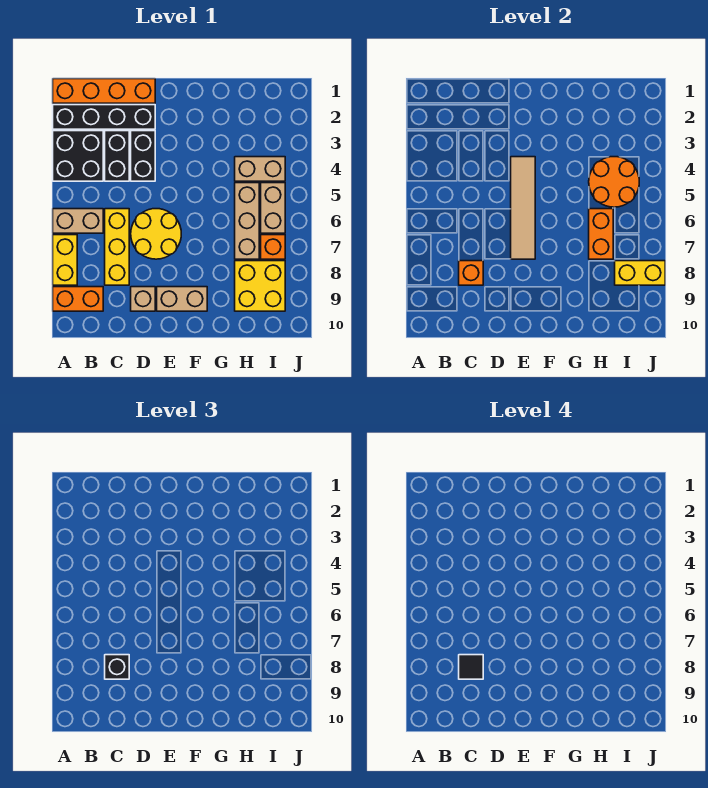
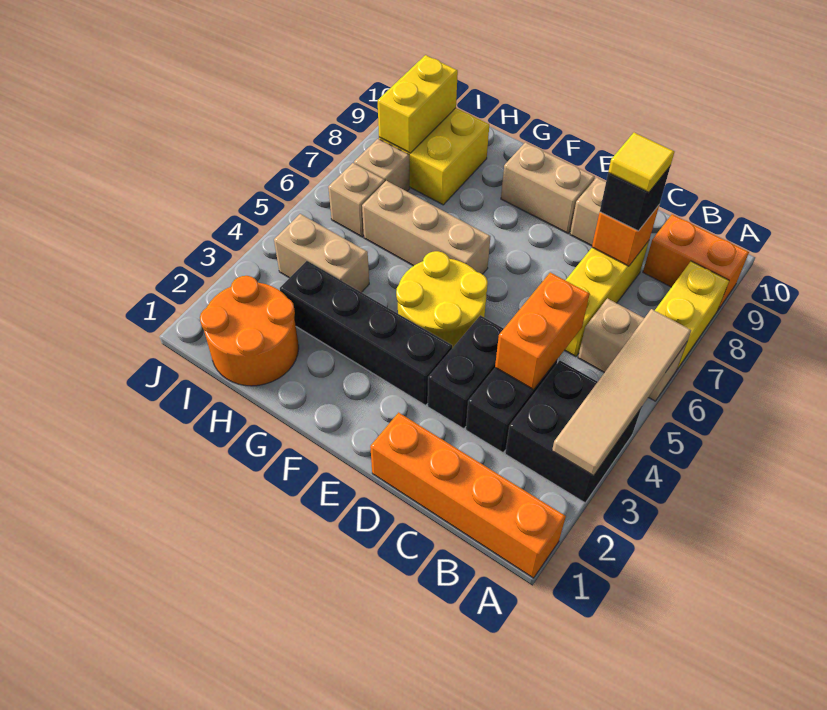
black 1x4 brick [53,105,155,129] -> black 1x4 brick moved to [280,261,452,405]
black 1x1 tile [459,655,483,679] -> yellow 1x1 tile [608,133,674,192]
yellow 2x2 round brick [131,209,181,259] -> yellow 2x2 round brick moved to [396,251,488,348]
tan 1x4 tile [511,157,535,259] -> tan 1x4 tile moved to [552,309,691,476]
orange 2x2 round brick [589,157,639,207] -> orange 2x2 round brick moved to [200,276,299,386]
tan 1x3 brick [235,183,259,259] -> tan 1x3 brick turned to [362,181,490,274]
orange 1x2 brick [589,209,613,259] -> orange 1x2 brick moved to [495,272,590,390]
tan 1x2 brick [261,183,285,233] -> tan 1x1 brick [328,163,385,237]
orange 1x1 brick [261,235,285,259] -> tan 1x1 brick [354,139,409,191]
yellow 1x2 brick [615,261,665,285] -> yellow 1x2 brick turned to [378,55,458,153]

